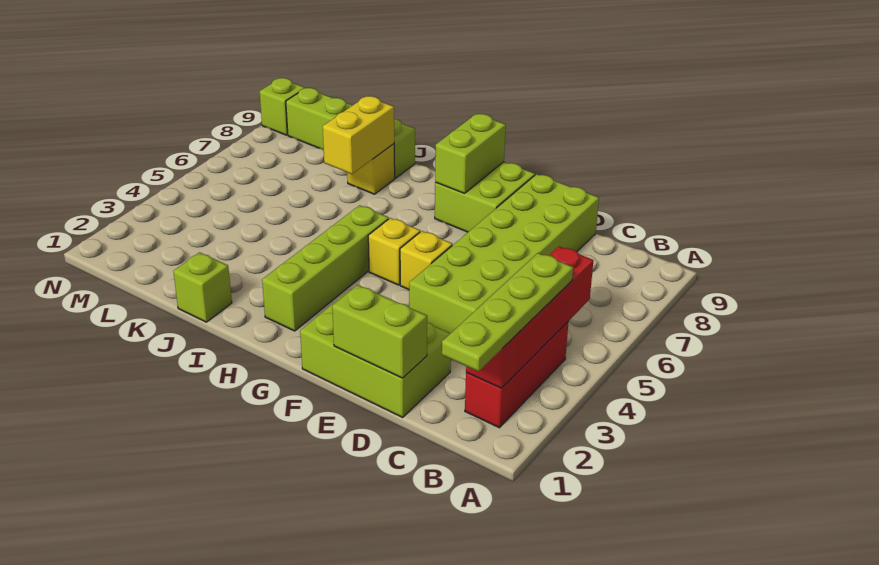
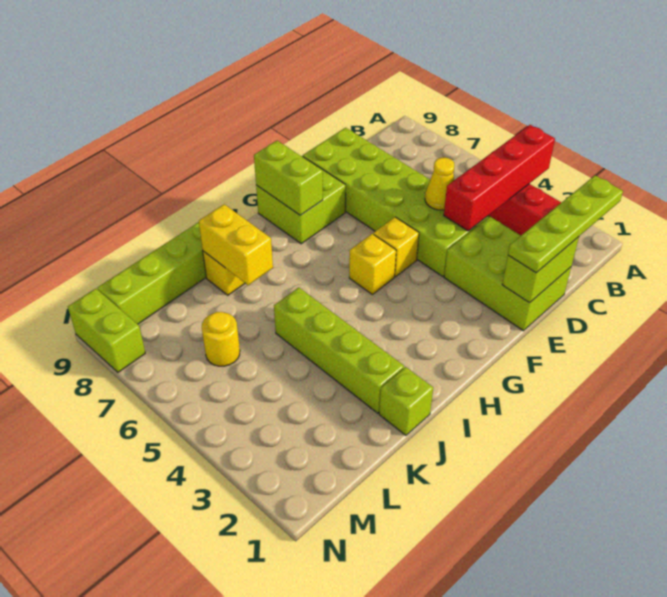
lime 1x4 plate [442,253,573,372] -> lime 1x4 plate turned to [508,176,623,273]
red 1x4 brick [466,246,594,388] -> red 1x4 brick turned to [444,125,555,231]
lime 2x3 brick [300,289,451,417] -> lime 2x3 brick turned to [444,217,571,331]
none -> yellow 1x1 cone [425,158,454,210]
lime 1x4 brick [262,205,389,331] -> lime 1x4 brick moved to [274,287,404,413]
none -> yellow 1x1 round brick [202,312,240,366]
lime 1x1 brick [260,78,305,135] -> lime 1x2 brick [68,289,145,372]

